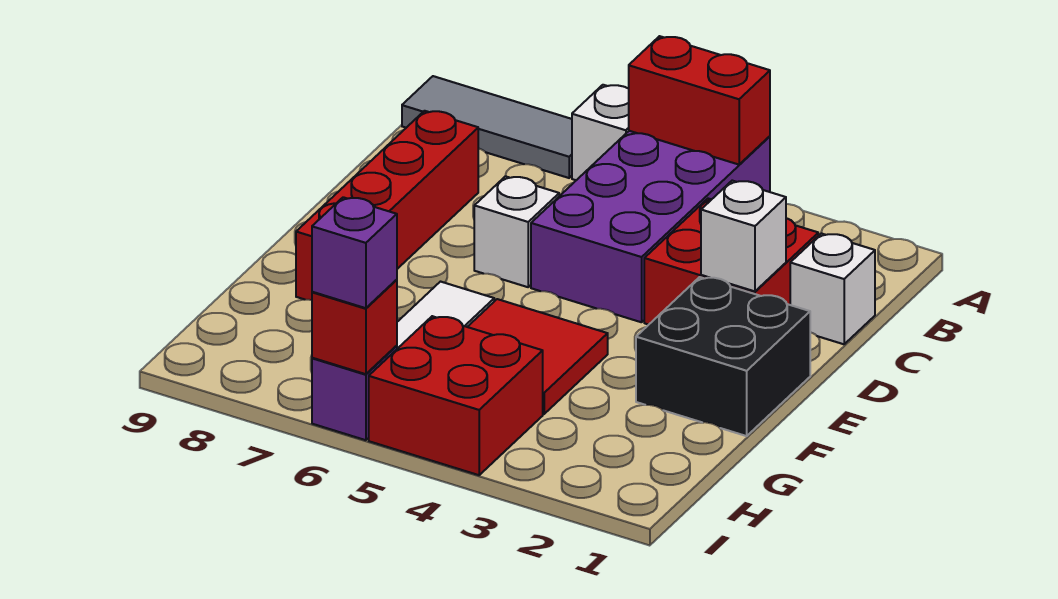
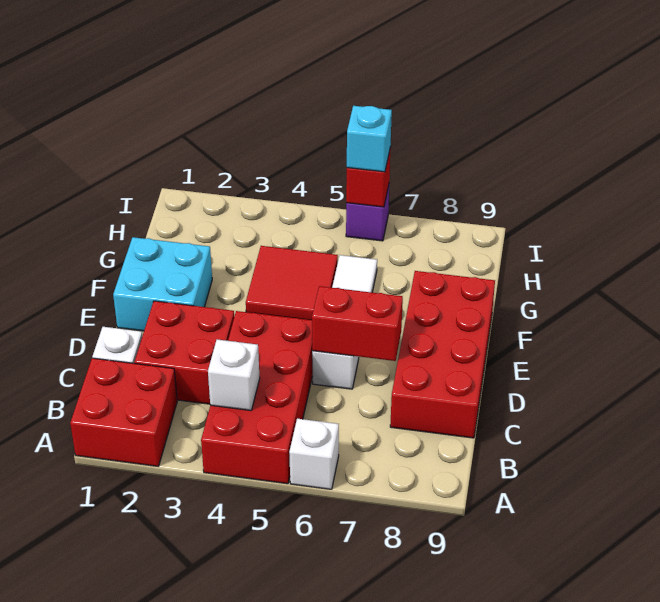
purple 2x4 brick [531,131,770,322] -> red 2x4 brick [201,311,313,484]
red 1x2 brick [629,36,770,165] -> red 1x2 brick moved to [312,286,403,361]
grey 1x3 tile [402,76,572,178] -> none
red 1x4 brick [296,111,478,300] -> red 2x4 brick [390,271,495,438]
white 1x1 brick [701,181,786,291] -> white 1x1 brick moved to [208,339,260,410]
black 2x2 brick [636,277,810,436] -> cyan 2x2 brick [113,237,212,331]
red 2x2 brick [369,316,543,475] -> red 2x2 brick moved to [70,358,177,466]
purple 1x1 brick [312,197,397,308] -> cyan 1x1 brick [347,106,392,172]

